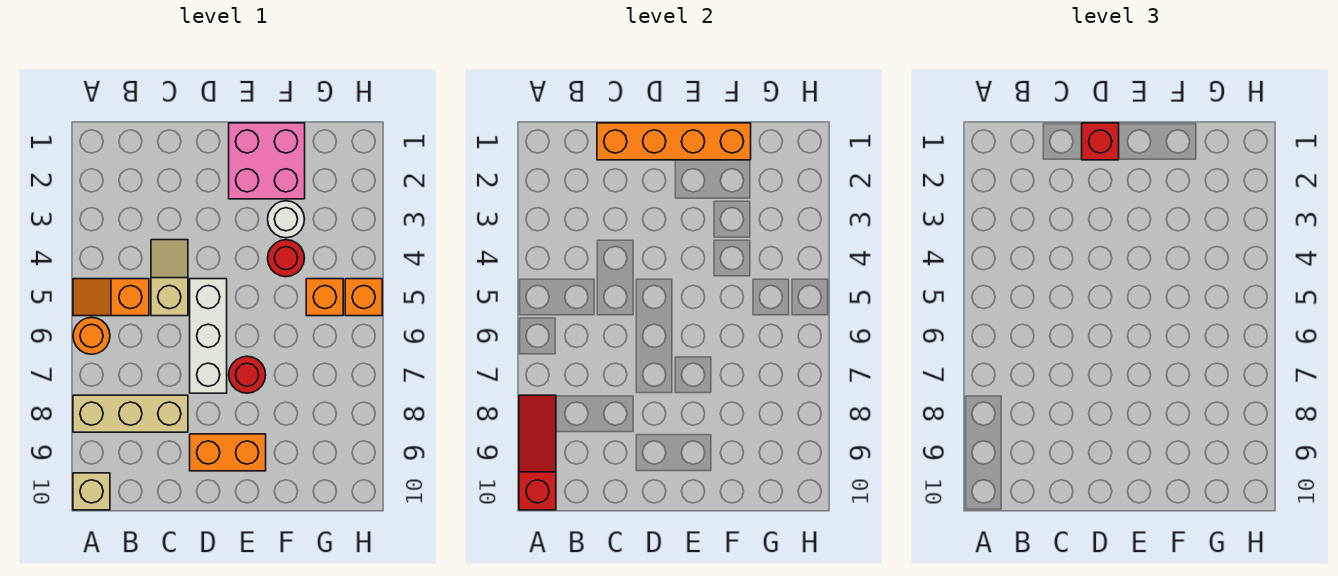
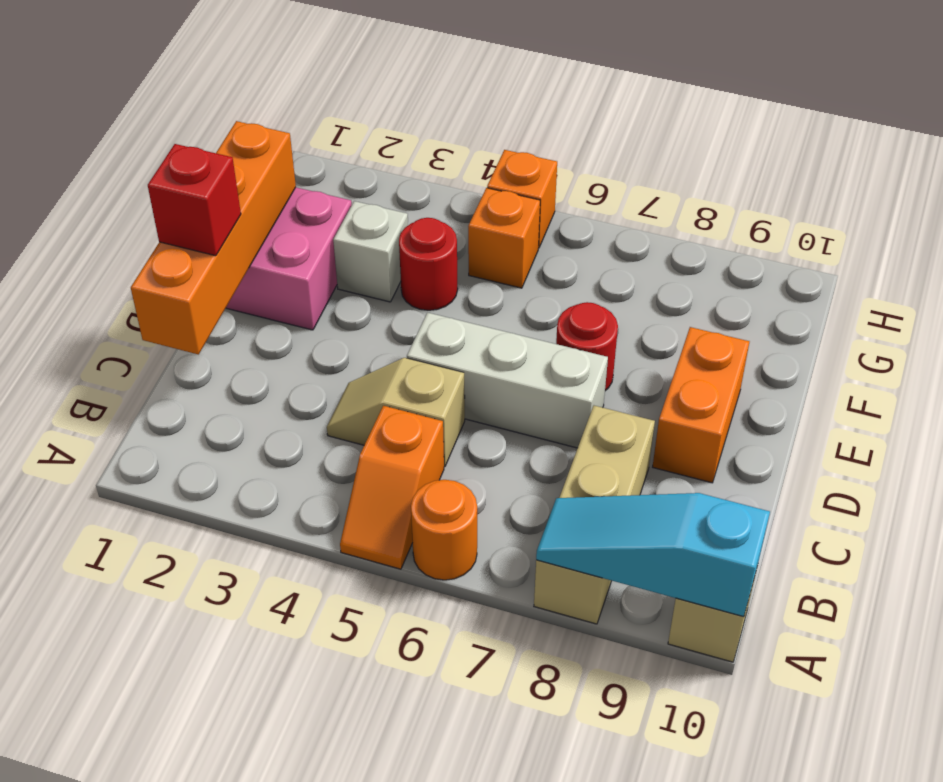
red 1x3 slope [519,395,556,510] -> cyan 1x3 slope [536,493,770,617]
white 1x1 round brick [268,201,305,238] -> white 1x1 brick [333,201,408,302]

